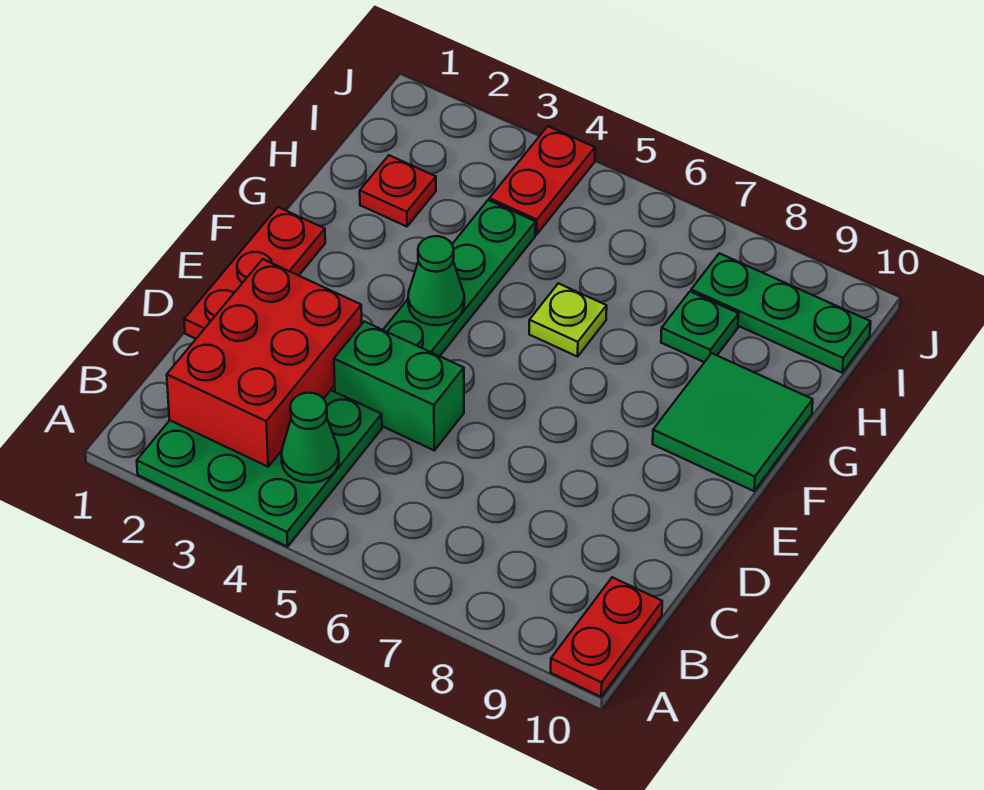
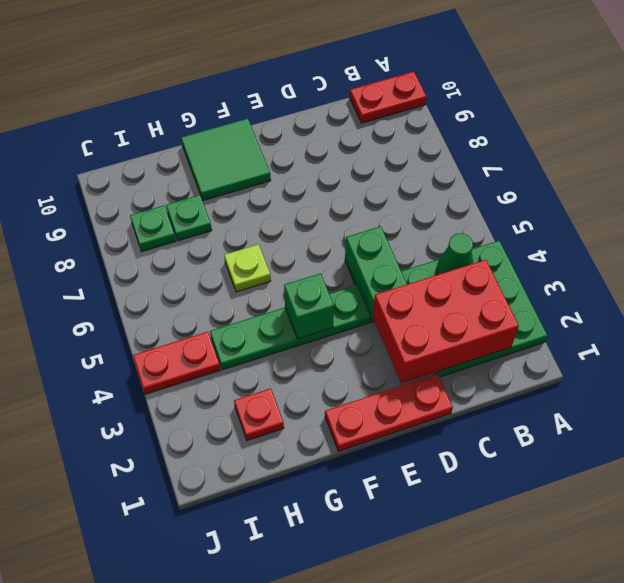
green 1x1 cone [408,236,464,325] -> green 1x1 brick [284,274,334,339]
green 1x3 plate [691,253,871,373] -> green 1x1 plate [130,205,176,252]

